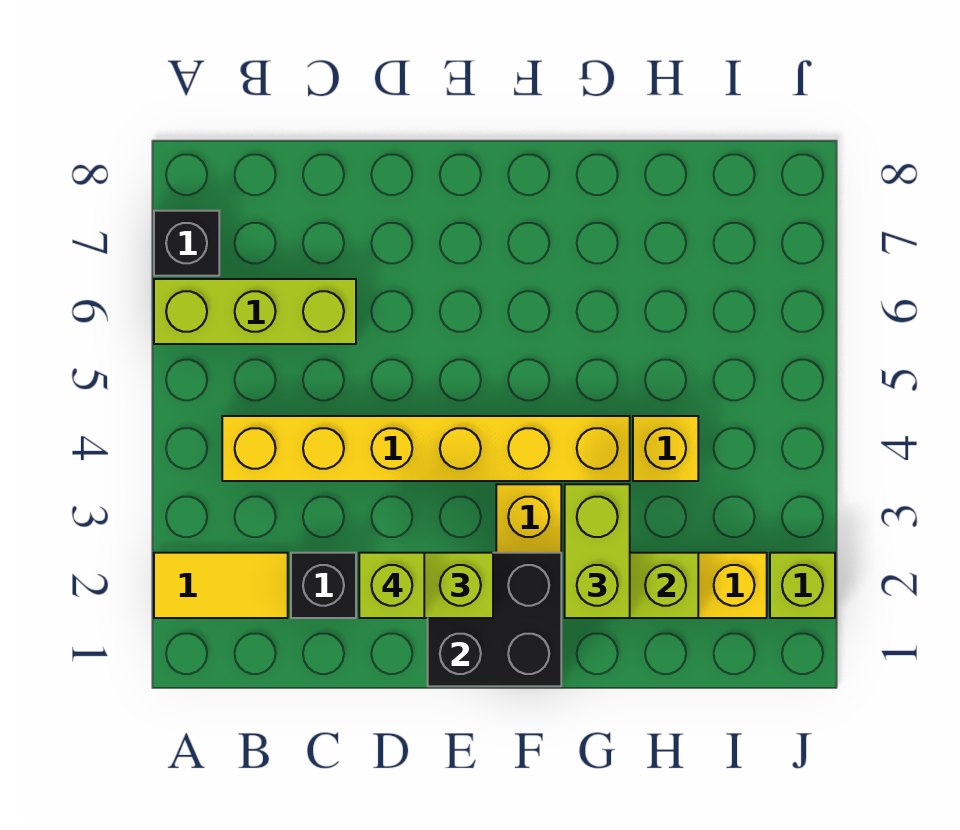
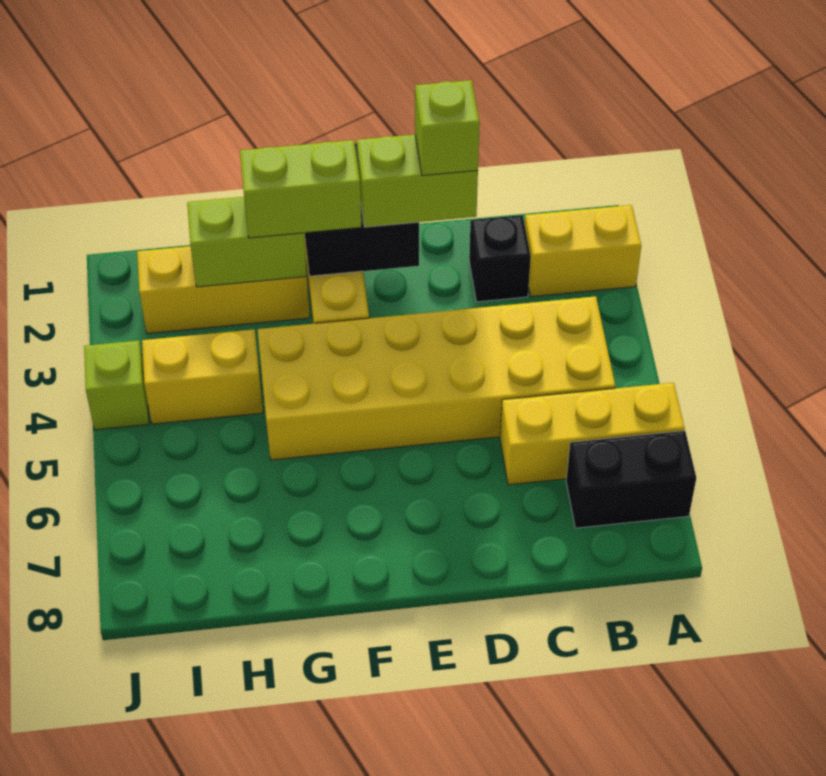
yellow 1x2 tile [154,553,288,618] -> yellow 1x2 brick [525,205,641,297]
lime 1x3 brick [154,279,356,344] -> yellow 1x3 brick [500,383,685,485]
black 1x1 brick [154,211,219,276] -> black 1x2 brick [566,431,696,528]
yellow 1x6 brick [222,416,630,481] -> yellow 2x6 brick [258,296,615,460]
lime 1x2 brick [565,484,630,618] -> lime 1x2 brick turned to [240,140,361,238]
yellow 1x1 brick [633,416,698,481] -> yellow 1x2 brick [142,329,263,424]
lime 1x1 brick [770,553,835,618] -> lime 1x1 brick moved to [84,340,149,430]

